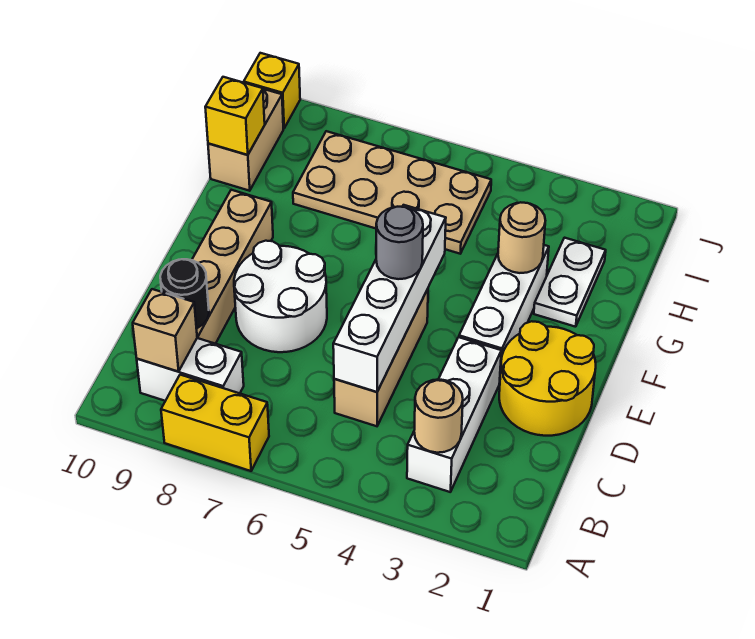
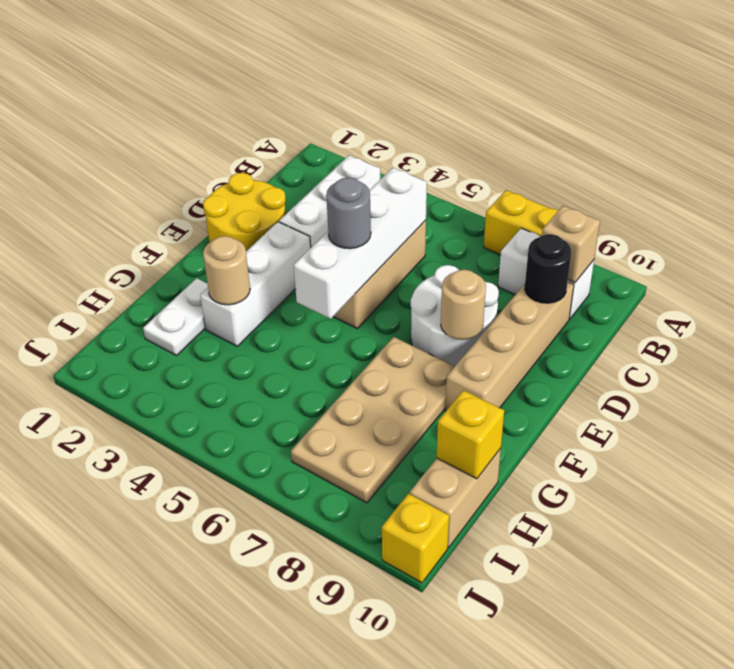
tan 1x1 round brick [414,380,463,453] -> tan 1x1 round brick moved to [441,270,486,340]
tan 2x4 plate [293,131,491,254] -> tan 2x4 plate turned to [291,337,455,503]

